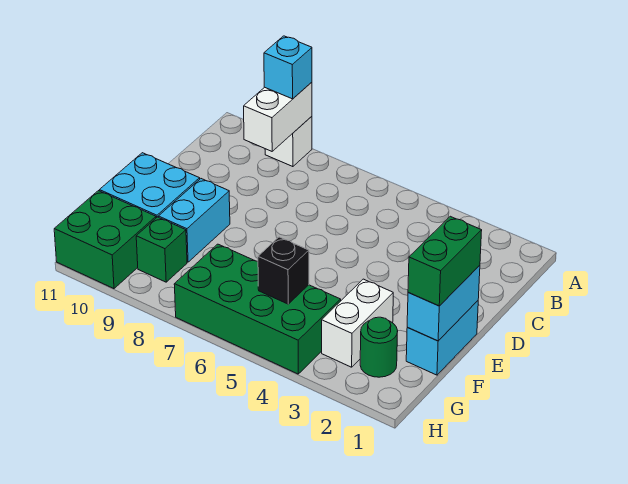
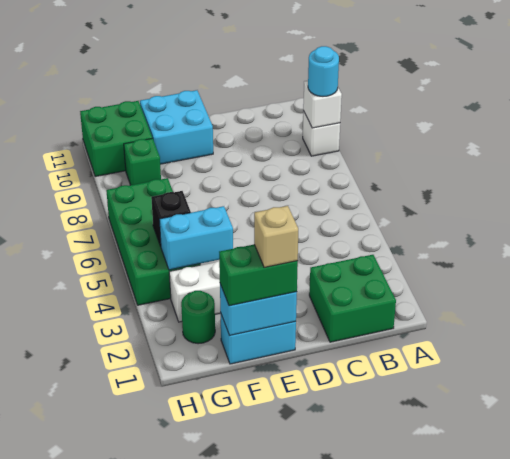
white 1x2 brick [244,82,312,151] -> white 1x1 brick [303,81,342,128]
cyan 1x1 brick [264,36,312,99] -> cyan 1x1 round brick [308,46,339,96]
none -> green 2x2 brick [309,255,396,342]
none -> tan 1x1 brick [254,206,298,268]
cyan 1x2 brick [159,179,230,262] -> cyan 1x2 brick moved to [159,206,233,270]

